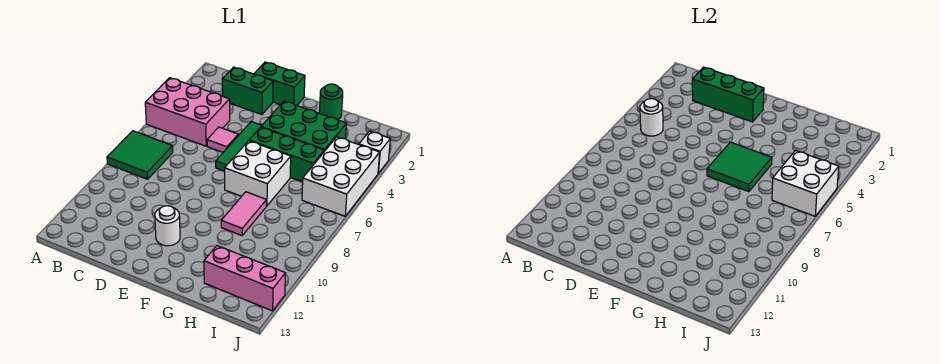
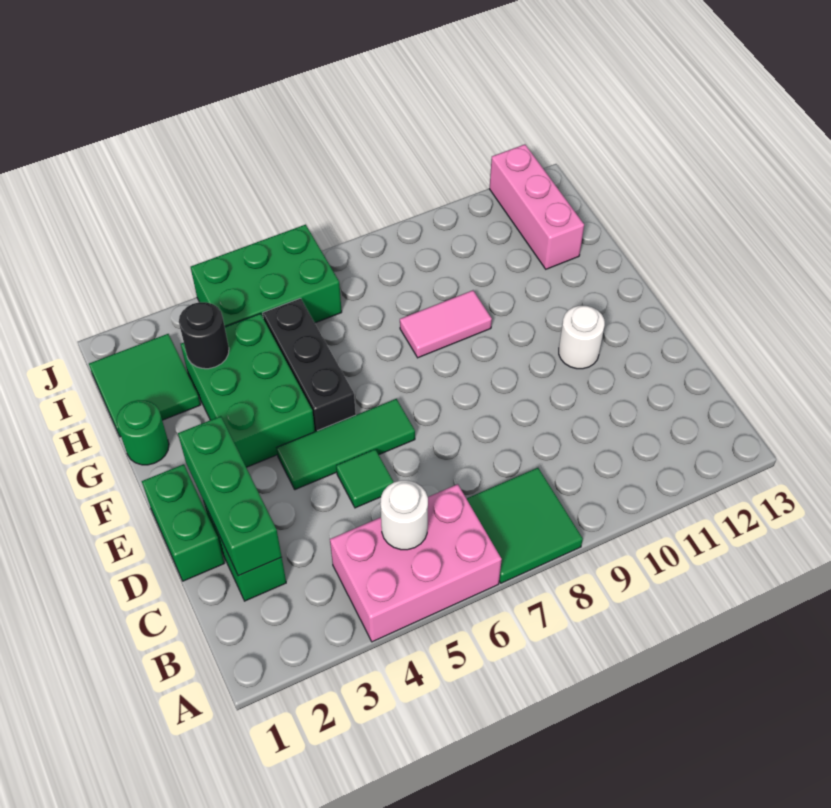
pink 2x3 brick [145,78,230,146] -> pink 2x3 brick turned to [330,484,502,642]
pink 1x1 tile [207,127,238,152] -> green 1x1 tile [336,449,394,508]
green 1x3 brick [249,127,324,182] -> black 1x3 brick [263,298,356,432]
green 2x2 tile [707,142,772,192] -> green 2x2 tile moved to [89,334,201,437]
white 2x2 brick [225,141,291,206] -> none
none -> black 1x1 round brick [179,302,229,369]
white 2x3 brick [302,137,380,216] -> green 2x3 brick [191,225,342,327]
white 2x2 brick [772,151,839,216] -> none
white 1x1 brick [359,131,390,173] -> none

